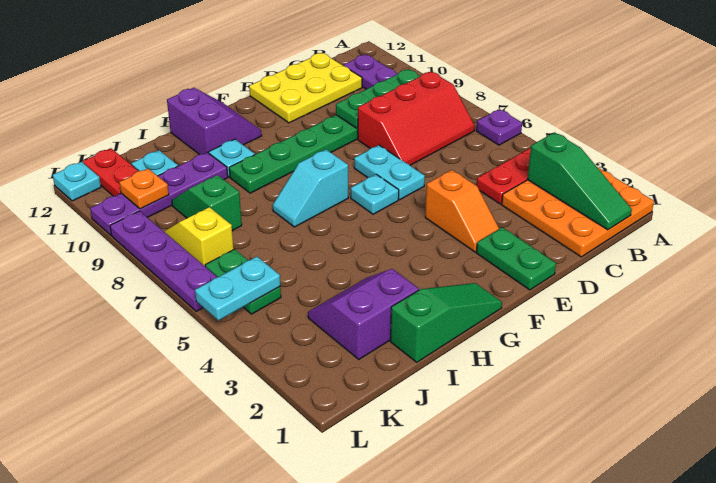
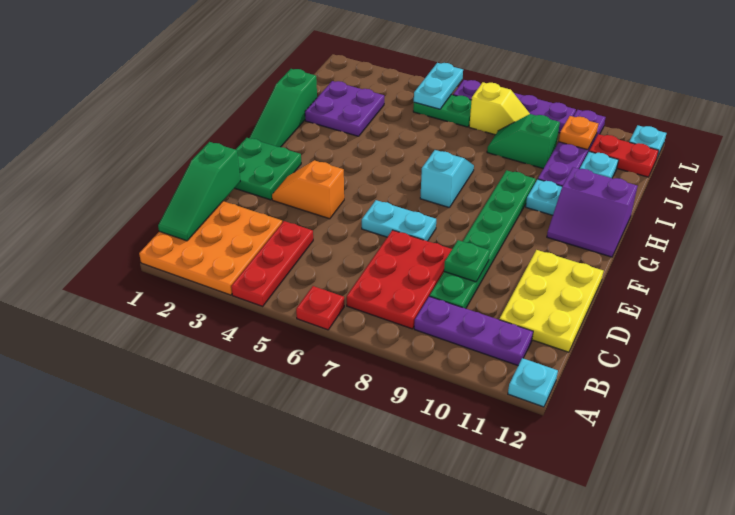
purple 1x1 plate [476,109,522,145] -> red 1x1 plate [296,286,344,330]
green 1x3 slope [528,132,632,230] -> green 1x3 slope turned to [158,142,240,241]
red 2x3 slope [358,72,475,165] -> red 2x3 plate [347,230,452,329]
green 1x3 plate [336,69,420,128] -> green 1x1 plate [444,240,490,282]
green 1x2 plate [476,227,556,290] -> green 2x2 plate [235,138,301,200]
cyan 1x1 plate [351,174,399,214] -> cyan 1x1 plate moved to [508,358,558,407]
purple 2x2 slope [308,269,419,359] -> purple 2x2 plate [305,81,384,136]
green 1x2 slope [172,175,242,231] -> green 1x2 slope turned to [487,114,560,169]

